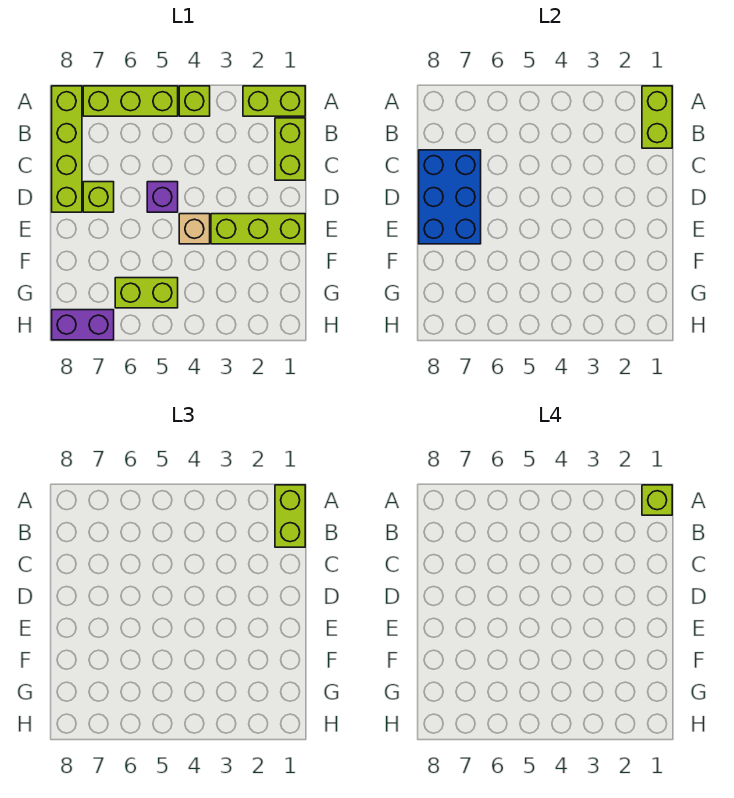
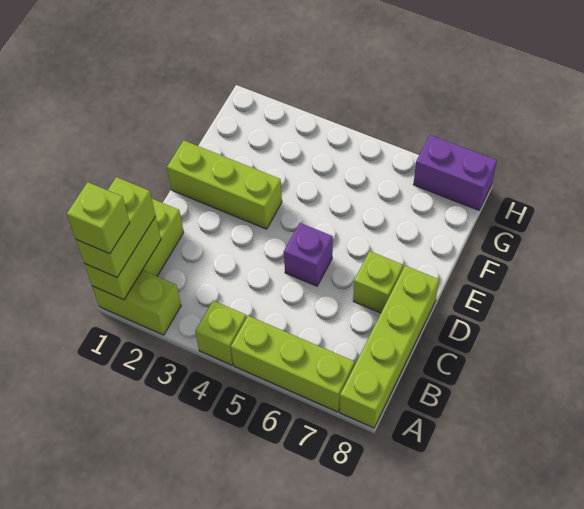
blue 2x3 brick [419,150,481,244] -> none
tan 1x1 brick [179,214,210,244] -> none
lime 1x2 brick [115,278,178,308] -> none

